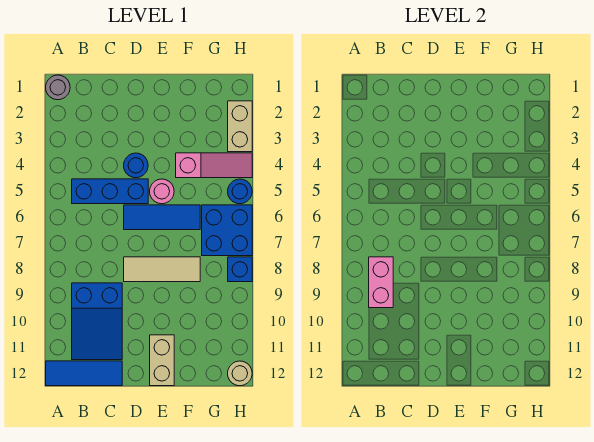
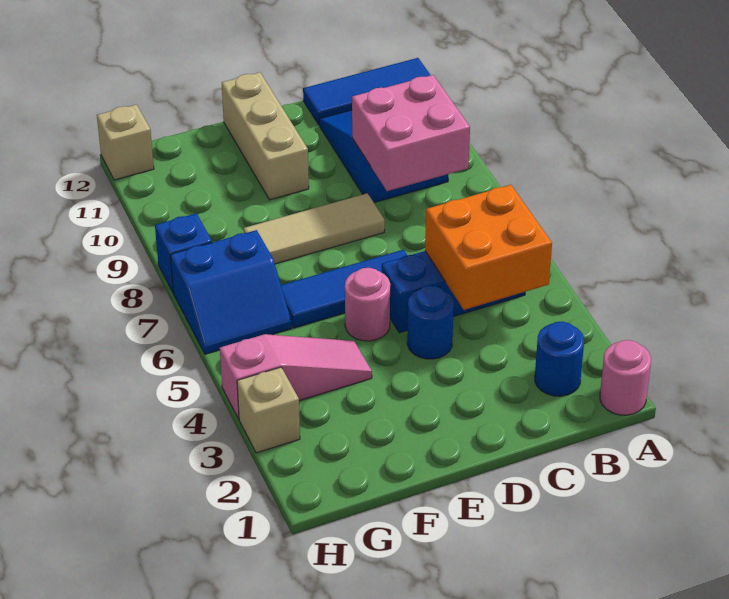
grey 1x1 round brick [46,75,70,100] -> pink 1x1 round brick [600,340,651,415]
none -> orange 2x2 brick [425,185,552,310]
pink 1x2 brick [369,257,393,308] -> pink 2x2 brick [352,75,470,191]
tan 1x2 brick [150,335,174,386] -> tan 1x3 brick [222,72,309,200]
pink 1x3 slope [176,153,252,178] -> pink 1x3 slope turned to [220,334,372,419]
blue 2x2 brick [202,205,252,256] -> blue 2x2 slope [170,230,292,354]
tan 1x2 brick [228,101,252,152] -> tan 1x1 brick [237,367,300,453]
blue 1x1 round brick [228,179,252,204] -> blue 1x1 round brick moved to [535,321,584,396]
tan 1x1 round brick [228,361,252,386] -> tan 1x1 brick [97,105,154,180]

